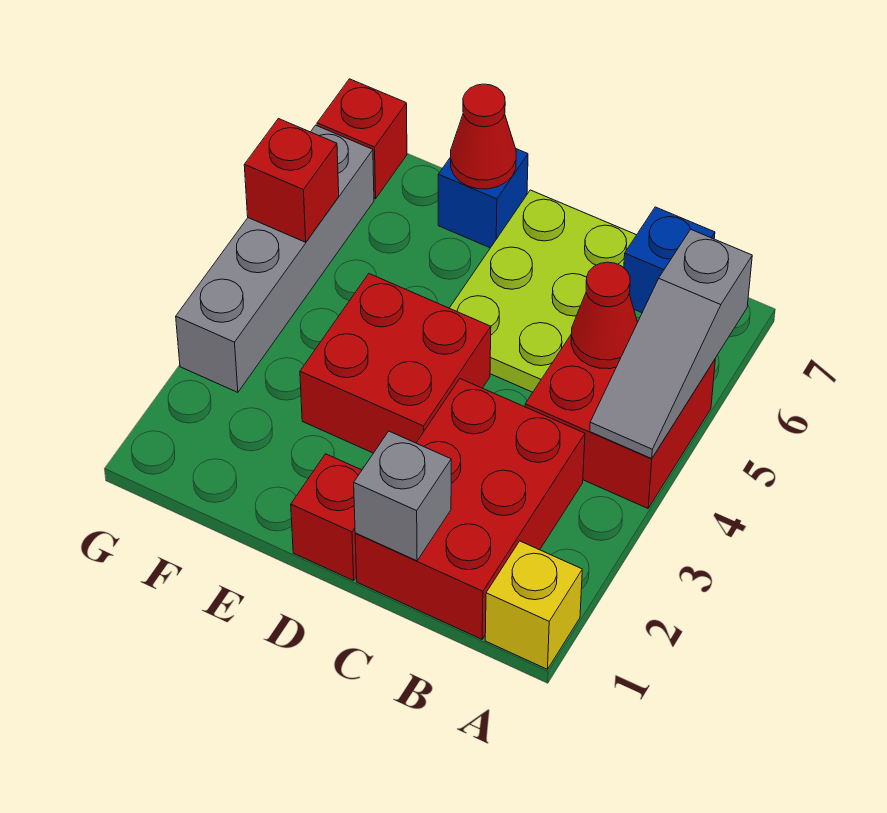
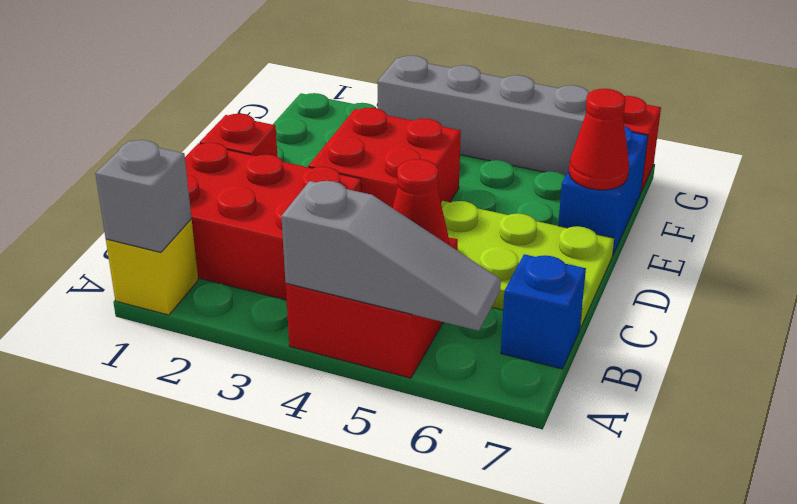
grey 1x3 slope [590,229,752,459] -> grey 1x3 slope turned to [281,181,501,331]
grey 1x1 brick [354,431,451,561] -> grey 1x1 brick moved to [95,140,192,252]
blue 1x1 brick [438,149,528,248] -> blue 1x2 brick [558,126,648,256]
red 1x1 brick [244,119,339,242] -> none

